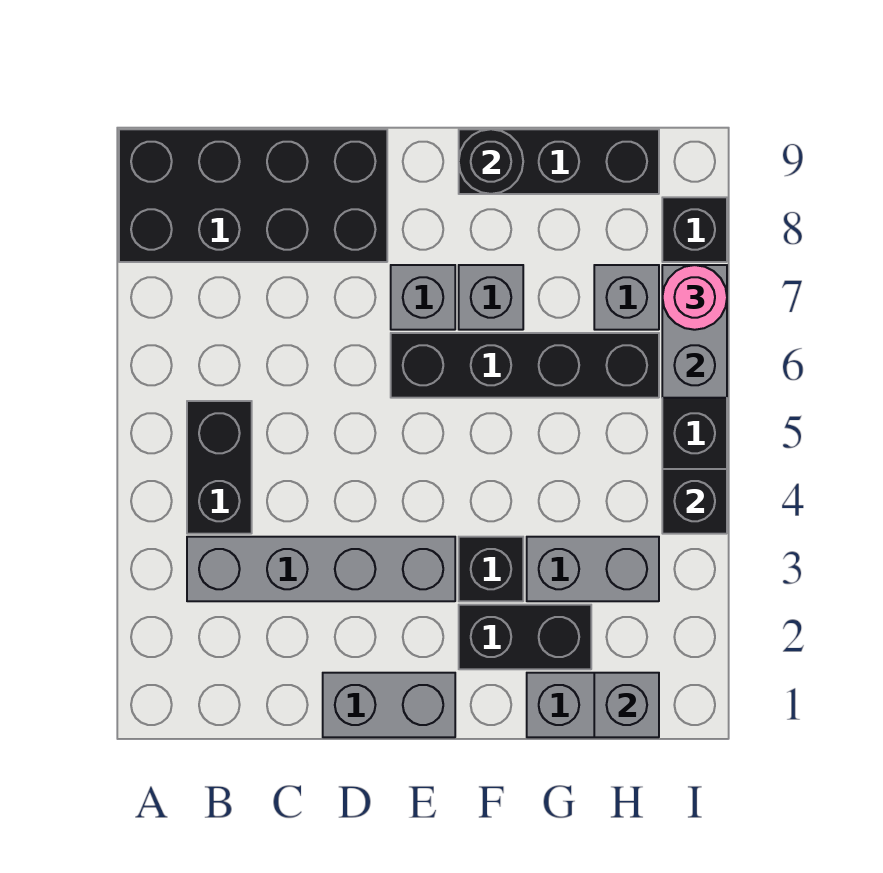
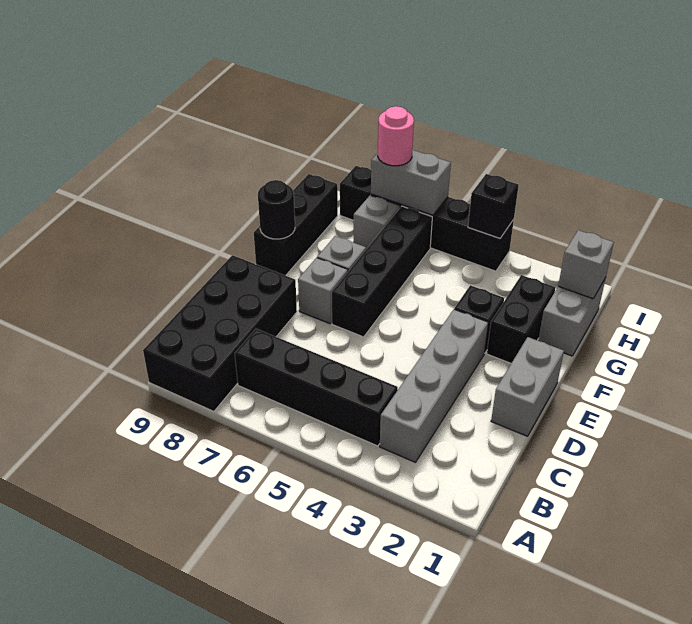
black 1x2 brick [187,401,252,534] -> black 1x4 brick [235,329,398,446]
grey 1x2 brick [527,537,659,601] -> none

